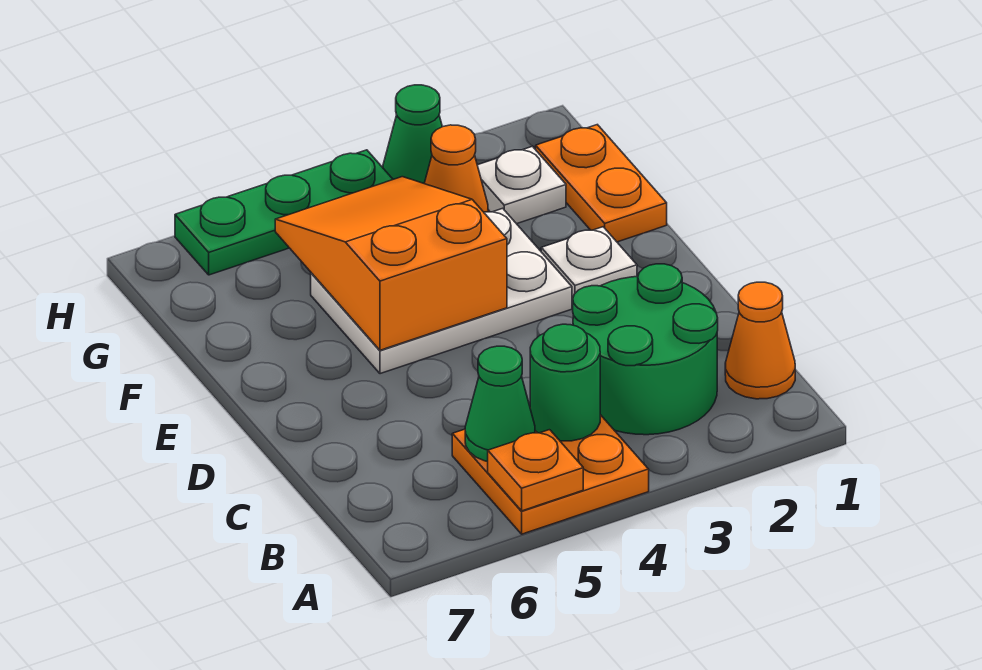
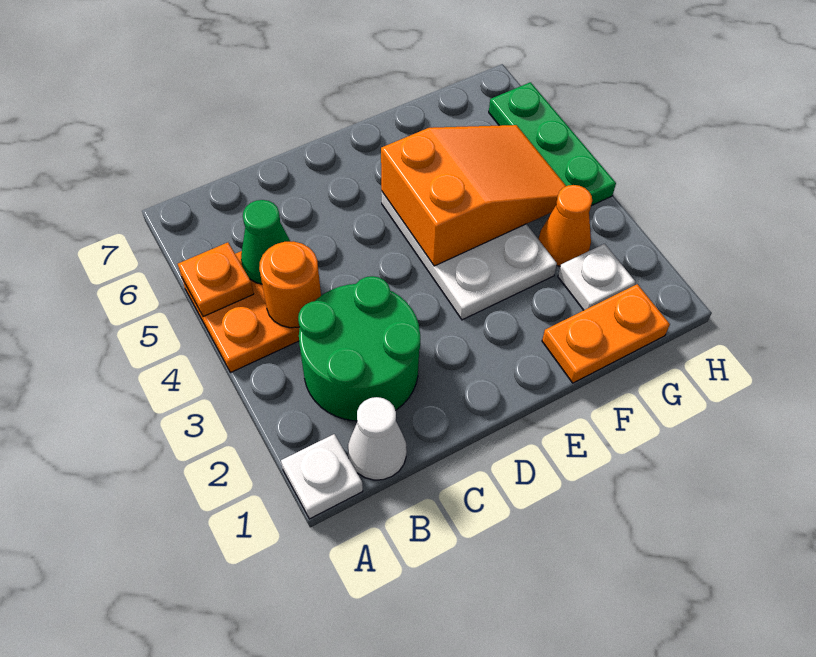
orange 1x1 cone [725,282,795,399] -> white 1x1 cone [348,397,407,480]
green 1x1 round brick [530,324,600,441] -> orange 1x1 round brick [259,241,321,328]
white 1x1 plate [541,227,637,305] -> white 1x1 plate moved to [281,434,363,519]
green 1x1 cone [383,85,442,183] -> none

